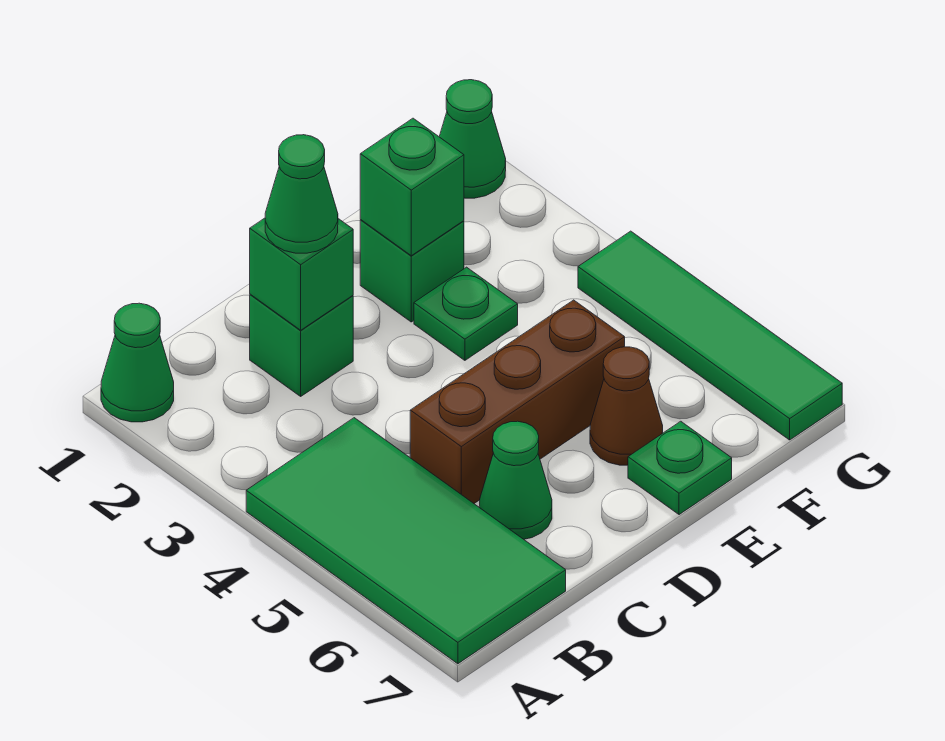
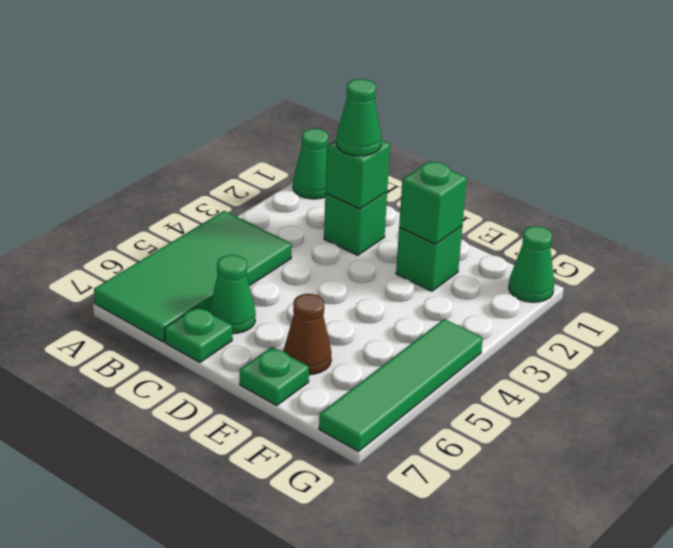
brown 1x3 brick [410,300,625,503] -> none
green 1x1 plate [414,267,518,360] -> green 1x1 plate moved to [165,307,232,362]

